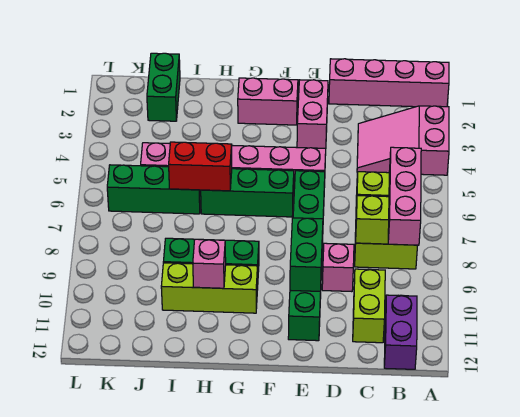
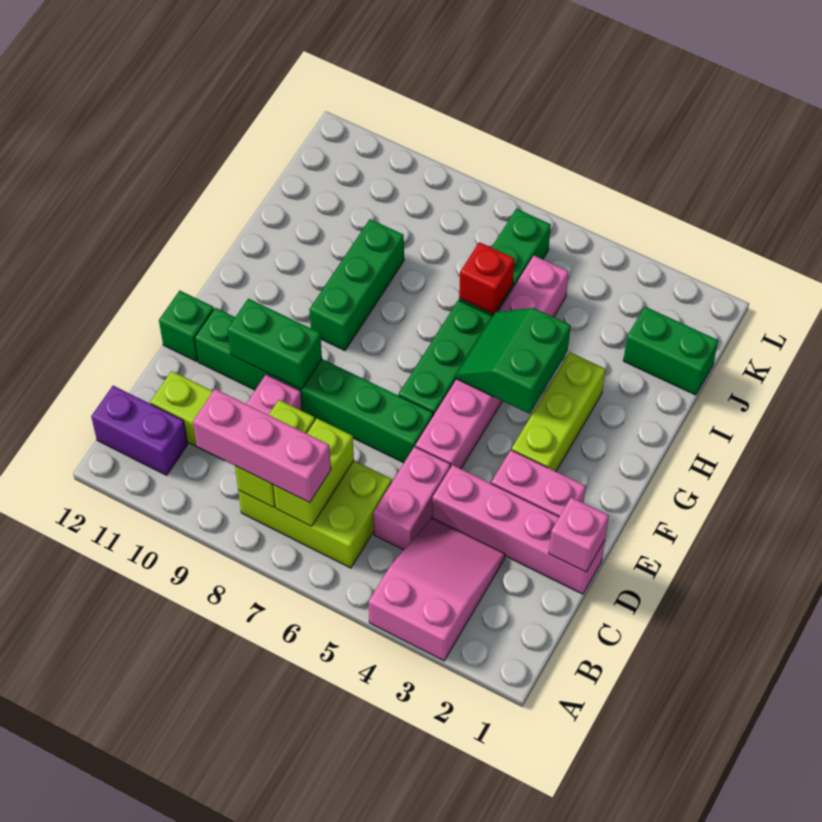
pink 1x4 brick [329,59,449,107] -> pink 1x4 brick turned to [432,465,605,594]
none -> green 1x1 brick [159,291,214,361]
pink 1x2 brick [238,78,298,125] -> pink 1x2 brick moved to [373,447,450,550]
none -> green 2x2 slope [456,308,571,414]
lime 1x3 brick [161,263,258,313] -> lime 1x3 brick moved to [512,352,605,471]
red 1x2 brick [169,142,232,191] -> red 1x1 brick [459,242,515,314]
pink 1x1 brick [193,239,226,288] -> pink 1x1 brick moved to [549,497,609,572]

